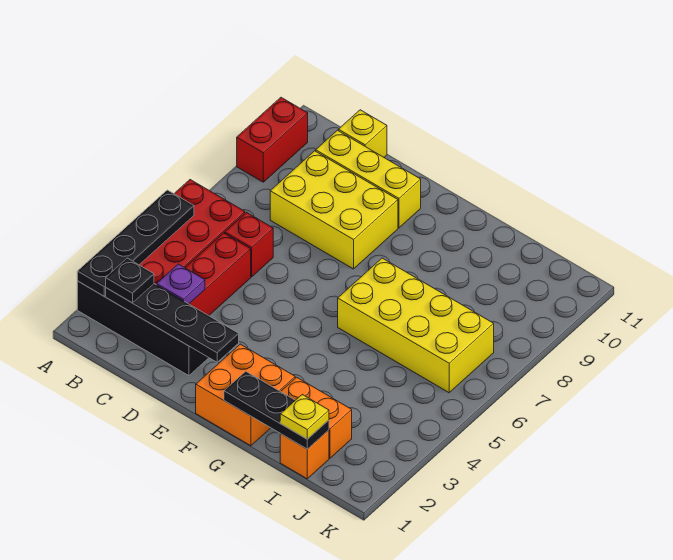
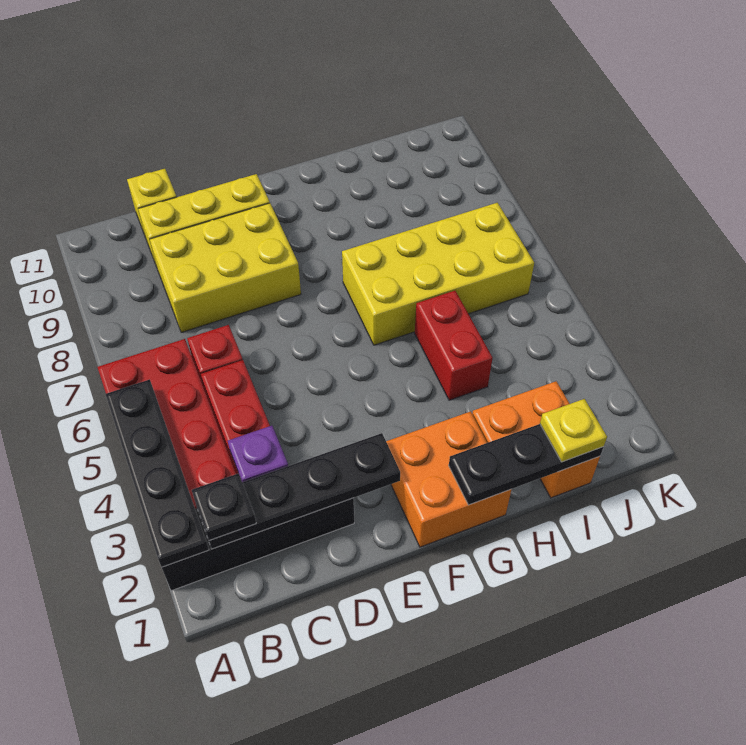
red 1x2 brick [237,97,308,182] -> red 1x2 brick moved to [415,291,492,400]

